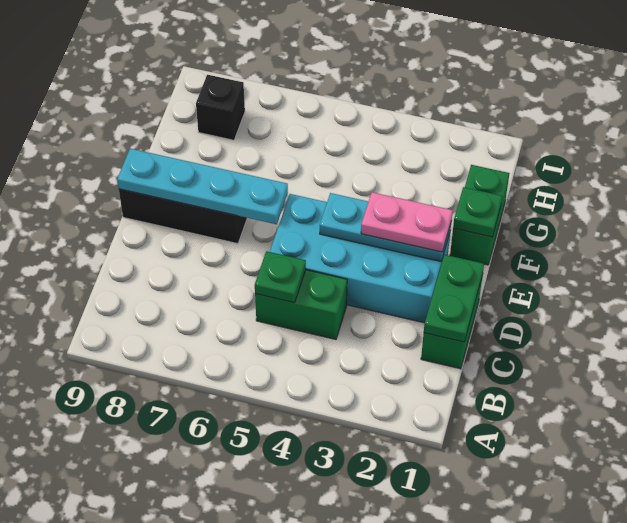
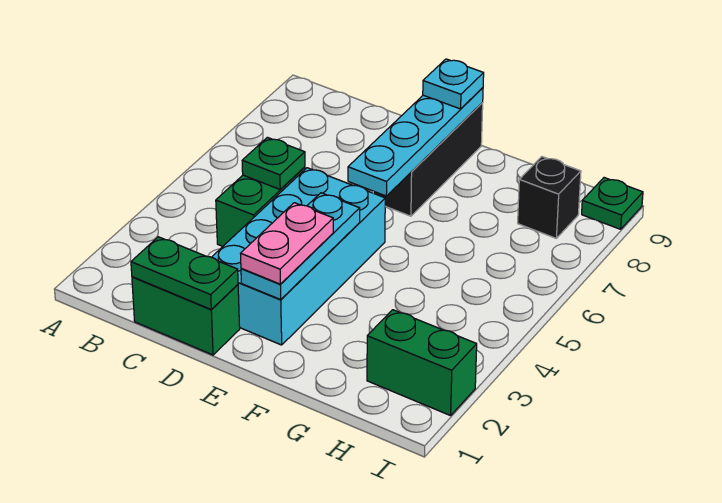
none -> cyan 1x1 plate [423,59,484,109]
green 1x2 brick [450,165,509,265] -> green 1x2 brick moved to [367,310,477,416]
green 1x1 plate [453,187,502,237] -> green 1x1 plate moved to [582,178,643,229]

